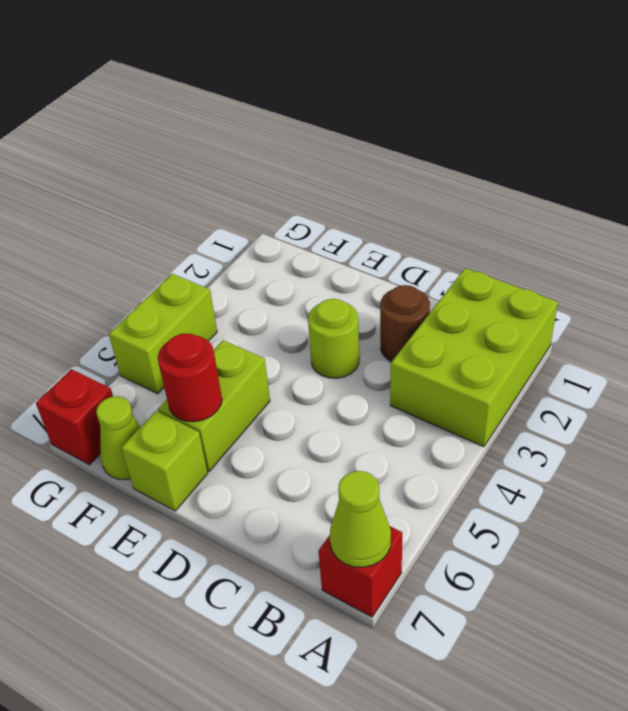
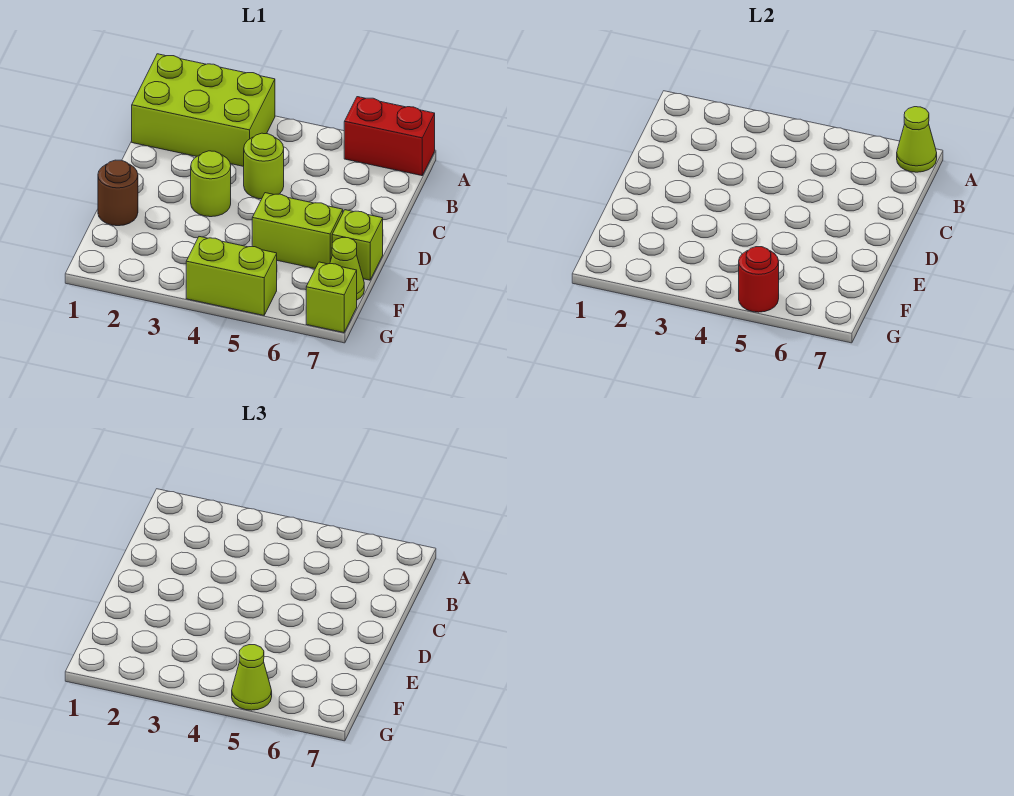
red 1x1 brick [319,526,402,617] -> red 1x2 brick [344,97,435,176]
brown 1x1 round brick [380,285,430,362] -> brown 1x1 round brick moved to [98,160,138,226]
none -> lime 1x1 round brick [244,133,284,199]
red 1x1 round brick [158,333,222,422] -> red 1x1 round brick moved to [739,247,779,312]
none -> lime 1x1 cone [232,645,272,710]
red 1x1 brick [36,369,113,465] -> lime 1x1 brick [306,262,357,333]

